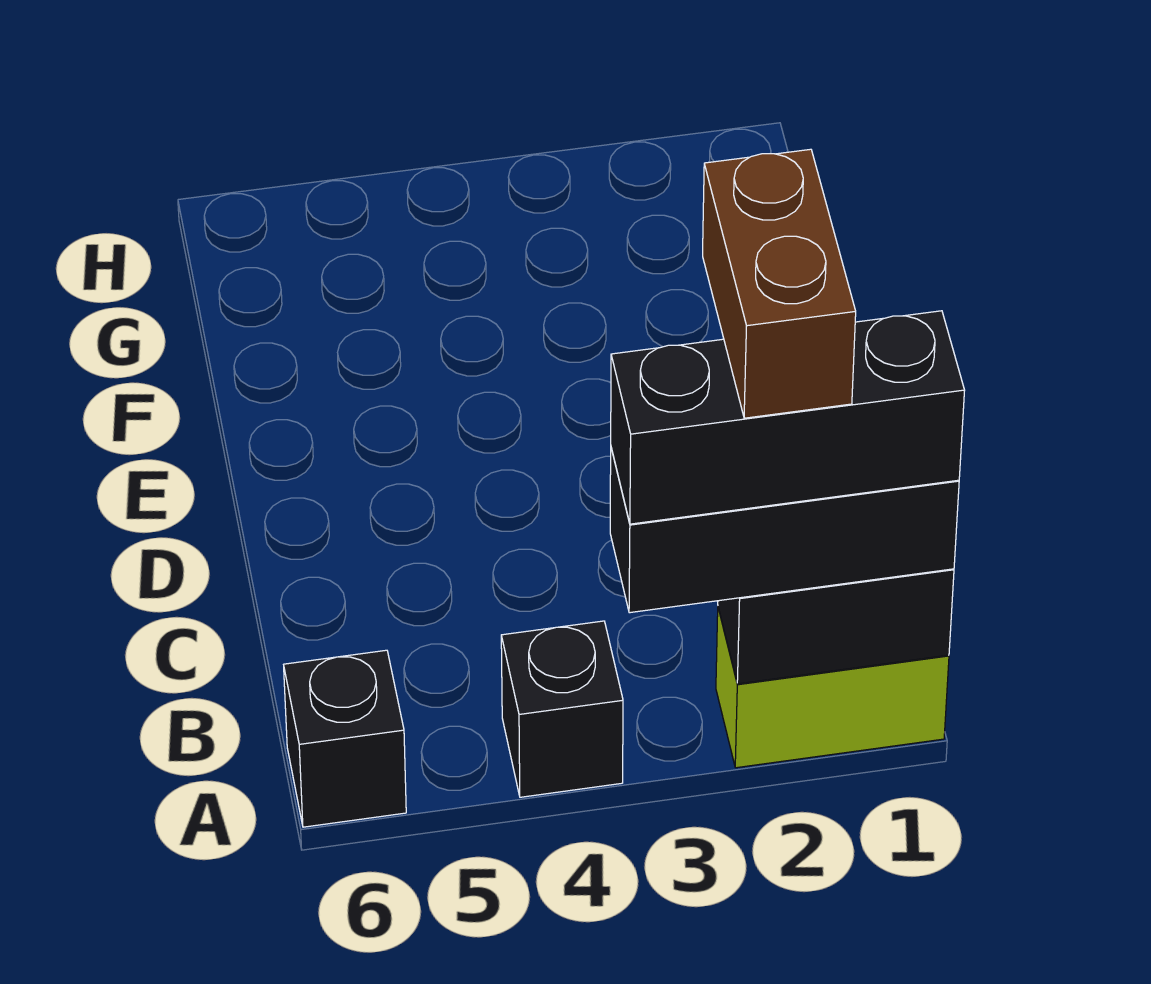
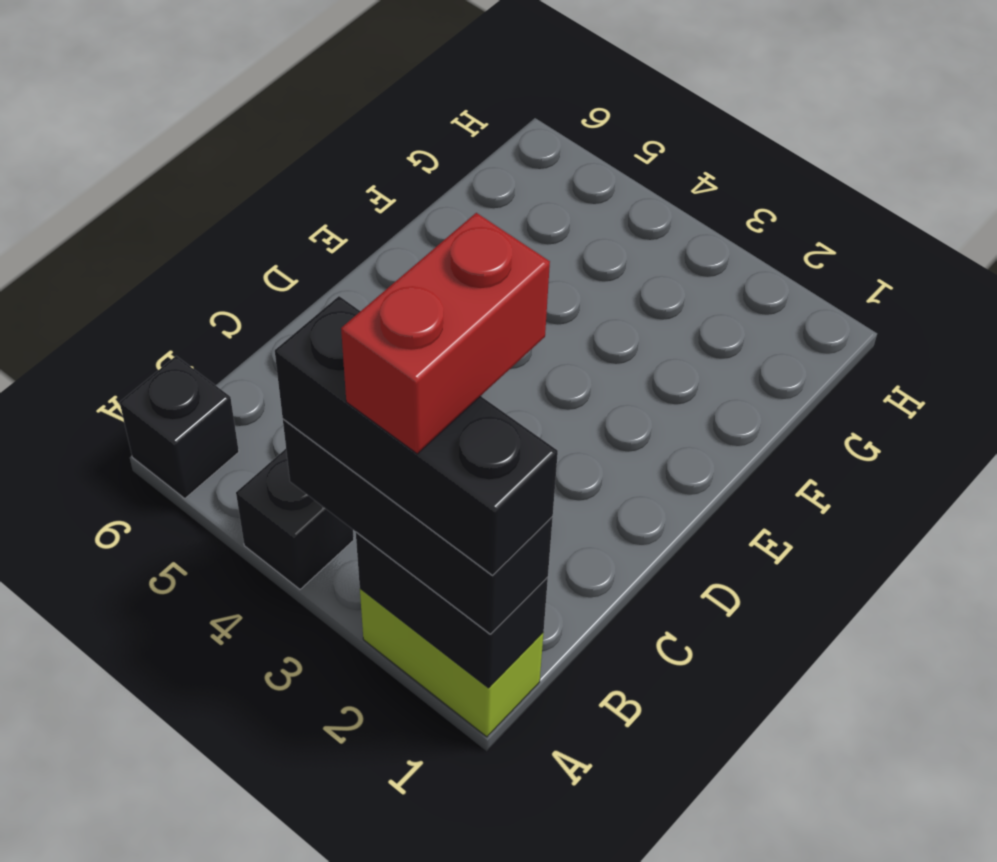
brown 1x2 brick [703,149,856,418] -> red 1x2 brick [341,213,550,454]

